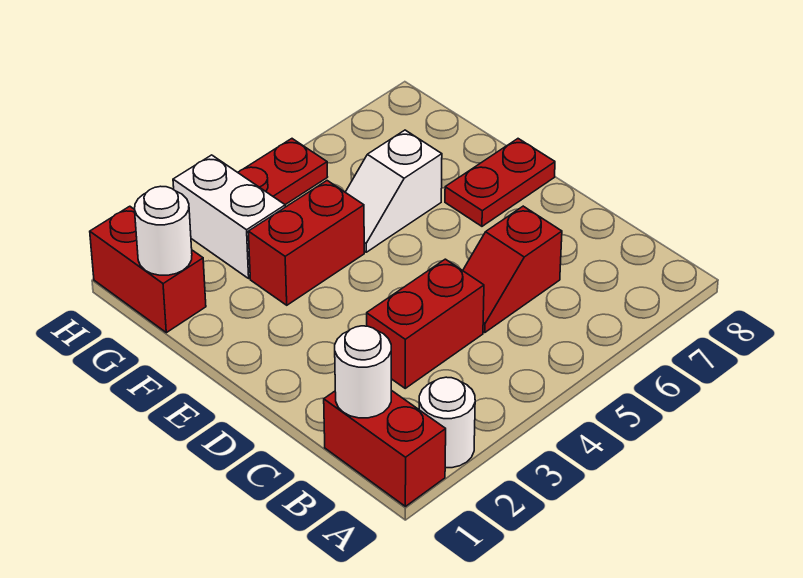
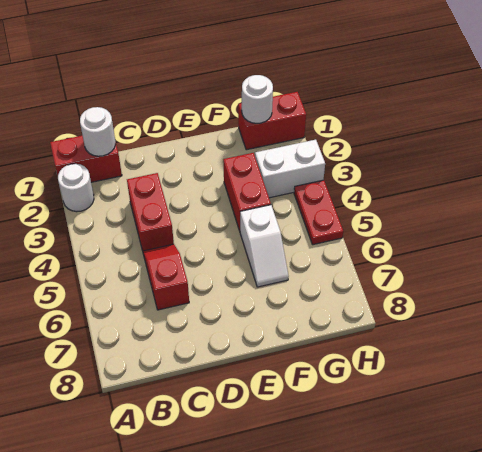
red 1x2 plate [445,139,555,226] -> none
white 1x2 slope [345,130,442,252] -> white 1x2 slope turned to [240,205,289,287]

